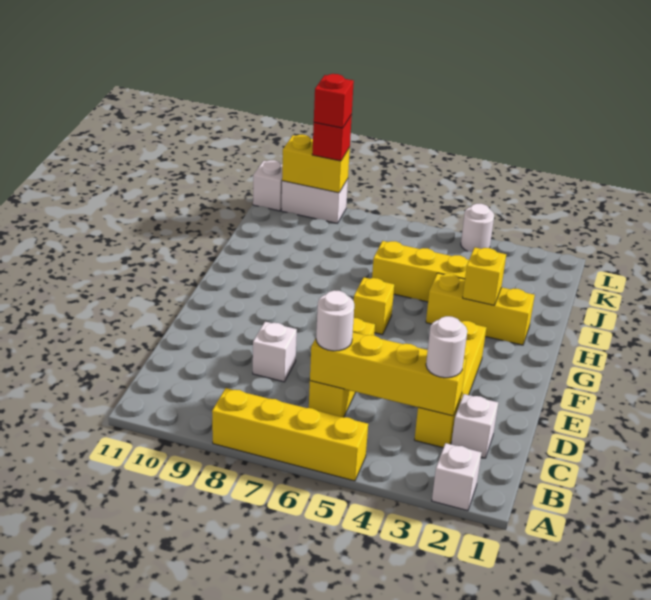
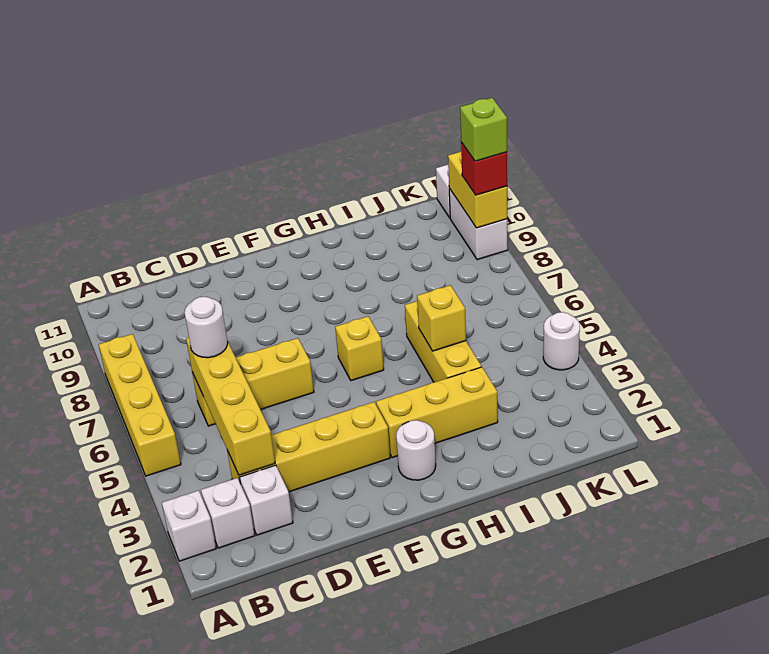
white 1x1 round brick [426,316,467,378] -> white 1x1 round brick moved to [396,420,436,480]
white 1x1 brick [253,322,297,382] -> white 1x1 brick moved to [201,478,255,548]
yellow 1x3 brick [426,273,535,345] -> yellow 1x3 brick turned to [376,367,498,458]
yellow 1x1 brick [463,247,506,305] -> yellow 1x1 brick moved to [417,285,466,351]
red 1x1 brick [314,74,354,128] -> lime 1x1 brick [460,98,507,161]

